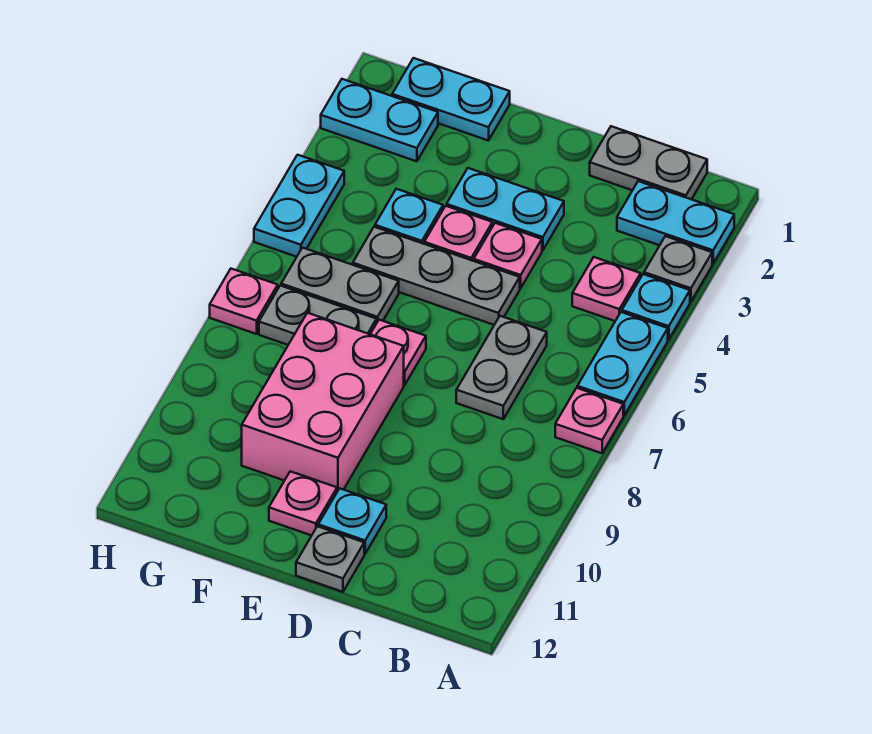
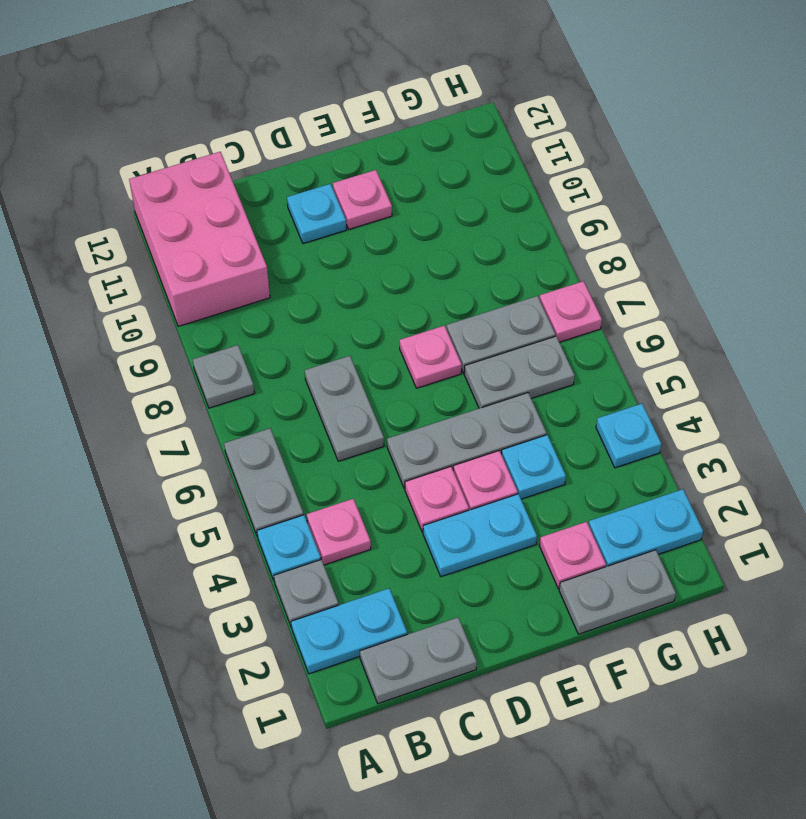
cyan 1x2 plate [577,312,668,415] -> grey 1x2 plate [224,428,304,537]
pink 1x1 plate [555,388,623,453] -> pink 1x1 plate moved to [539,522,606,588]
grey 1x1 plate [296,526,364,592] -> grey 1x1 plate moved to [193,345,254,408]
pink 2x3 brick [242,313,404,492] -> pink 2x3 brick moved to [129,152,270,326]
cyan 1x2 plate [392,58,510,141] -> grey 1x2 plate [559,550,676,634]
cyan 1x2 plate [254,155,344,257] -> cyan 1x1 plate [596,404,662,468]

